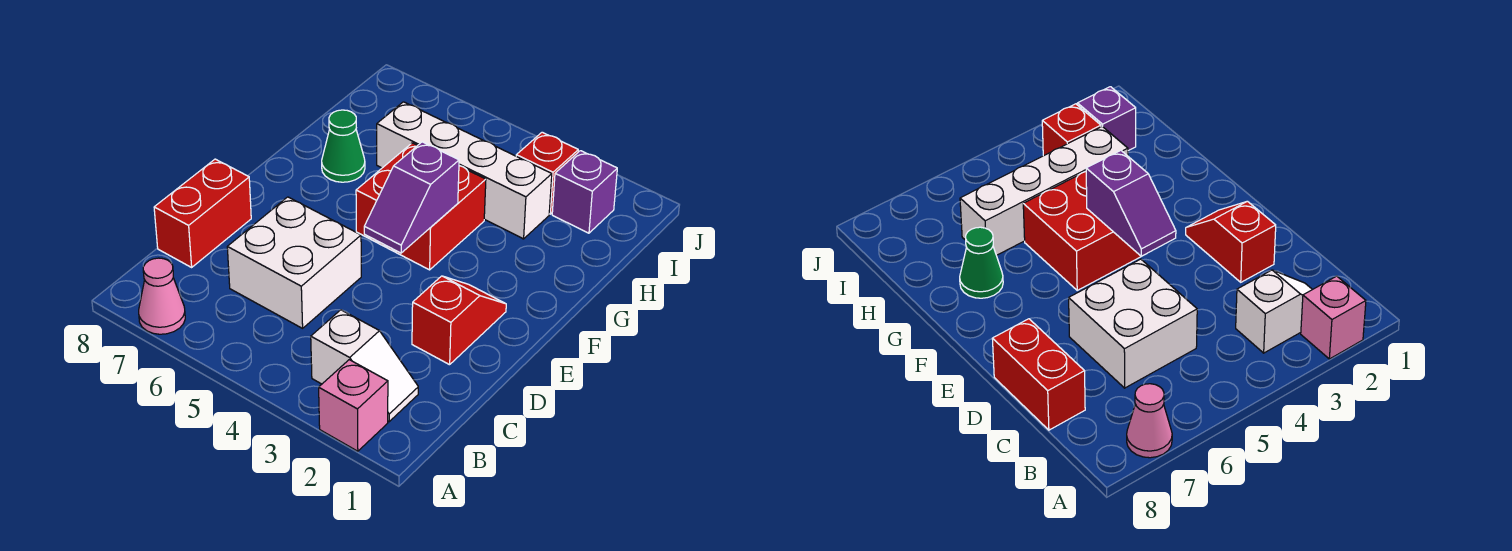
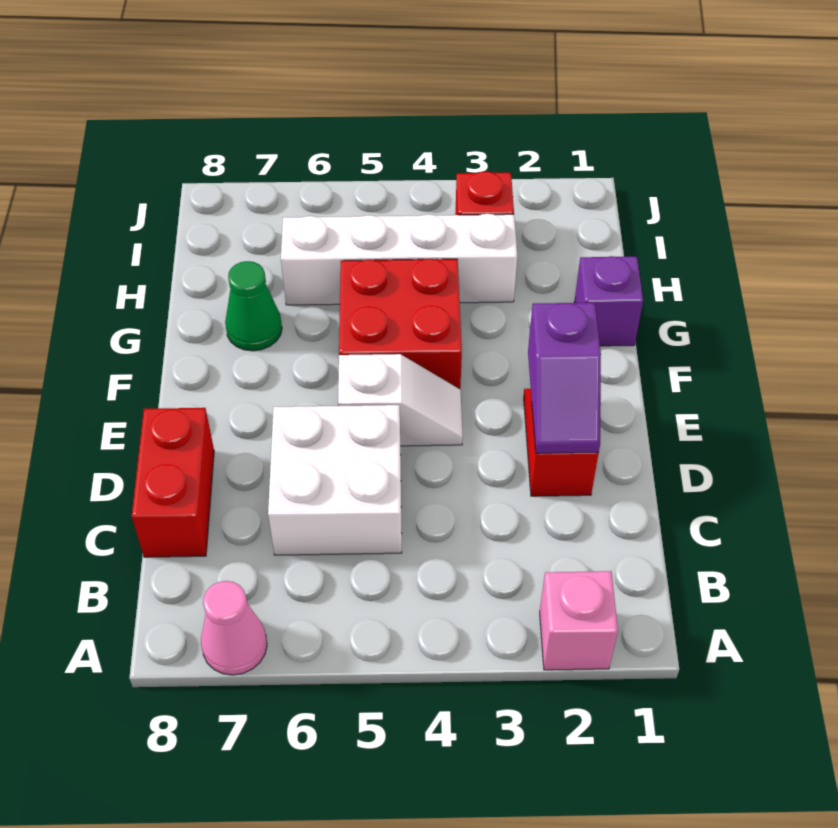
white 1x2 slope [311,310,418,422] -> white 1x2 slope moved to [338,354,463,446]
purple 1x2 slope [364,142,459,253] -> purple 1x2 slope moved to [528,303,601,453]
purple 1x1 brick [552,151,617,233] -> purple 1x1 brick moved to [574,256,643,346]

